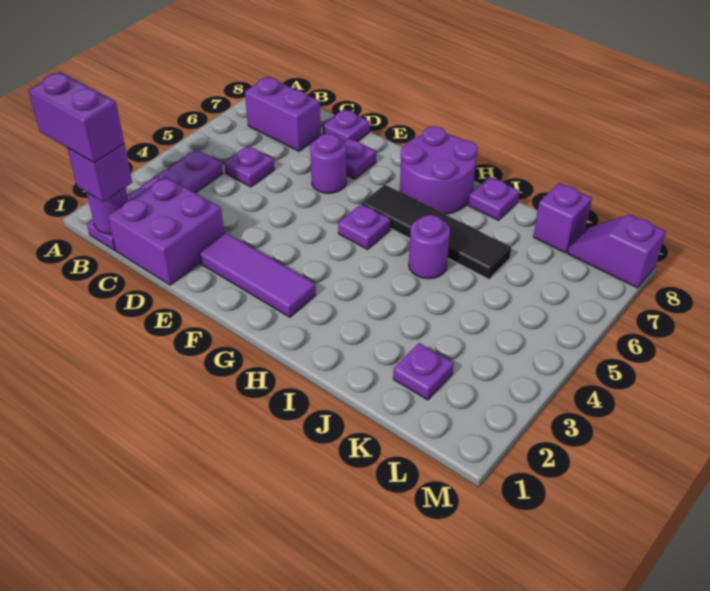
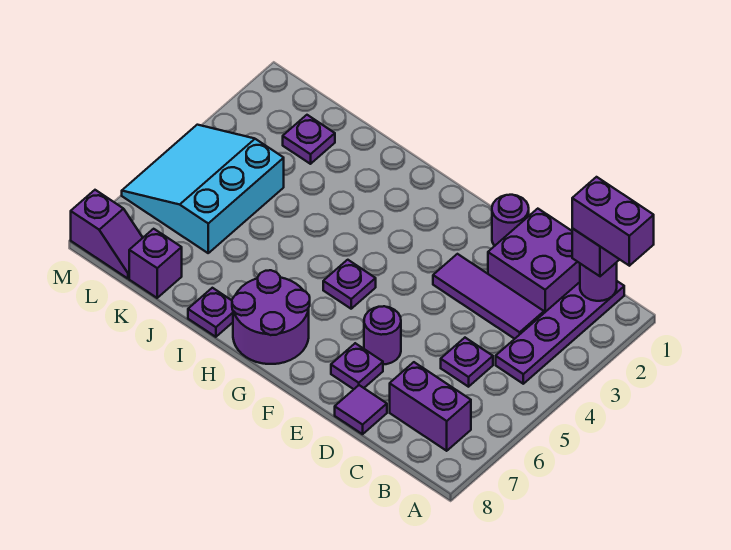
purple 1x1 plate [323,109,370,142] -> purple 1x1 tile [335,385,387,434]
purple 1x3 tile [199,233,316,317] -> purple 1x3 tile moved to [433,254,544,339]
black 1x4 tile [363,185,511,279] -> none
purple 1x1 round brick [409,215,450,279] -> purple 1x1 round brick moved to [492,195,529,246]
none -> cyan 3x3 slope [122,125,284,253]

